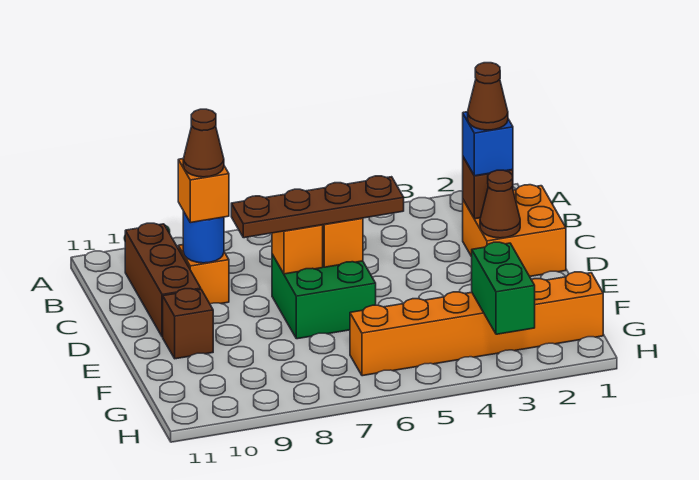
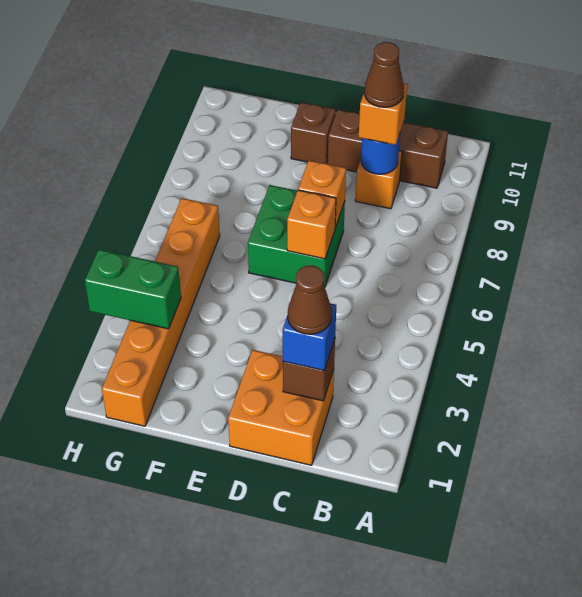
brown 1x1 cone [480,170,520,238] -> none
brown 1x4 plate [231,176,404,238] -> none

